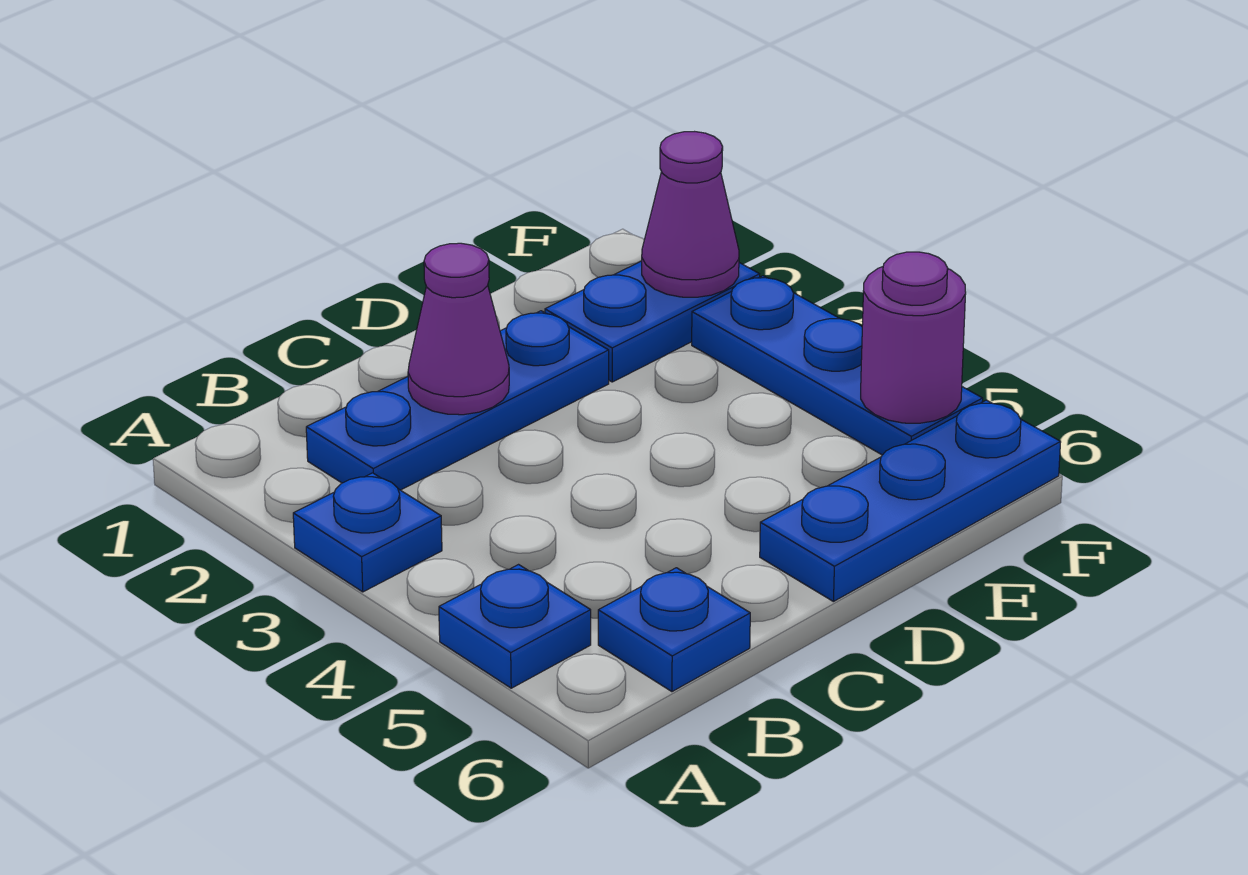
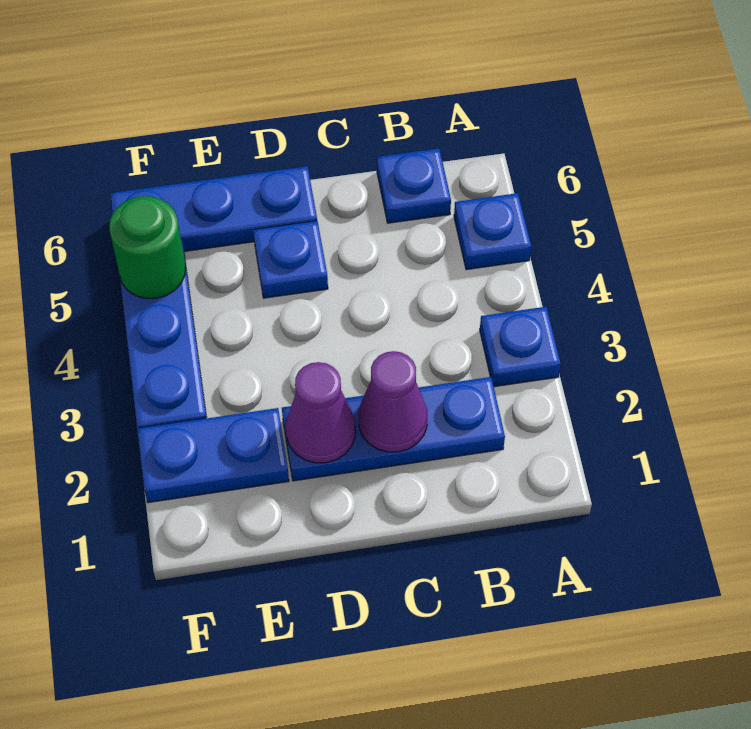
none -> blue 1x1 plate [253,221,328,298]
purple 1x1 cone [642,132,739,297] -> purple 1x1 cone moved to [286,362,355,463]
purple 1x1 round brick [861,252,966,423] -> green 1x1 round brick [109,196,185,298]

